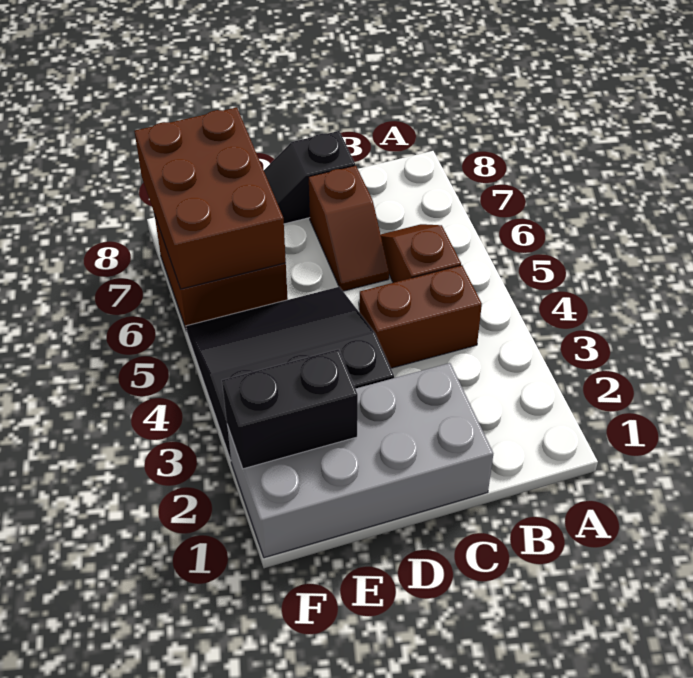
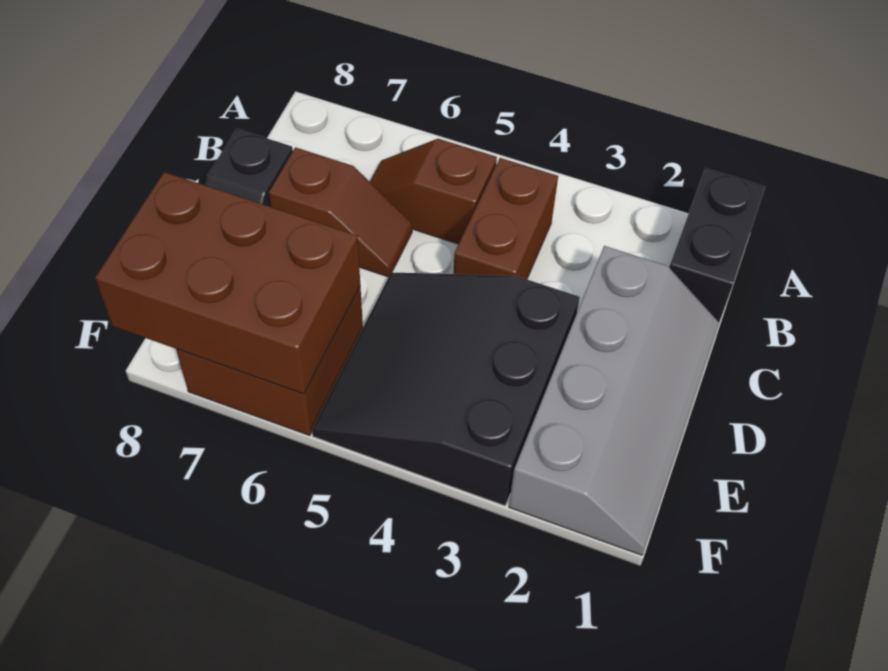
grey 2x4 brick [227,363,493,558] -> grey 2x4 slope [509,246,719,555]
black 1x2 brick [222,349,358,469] -> black 1x2 brick moved to [669,168,765,322]

